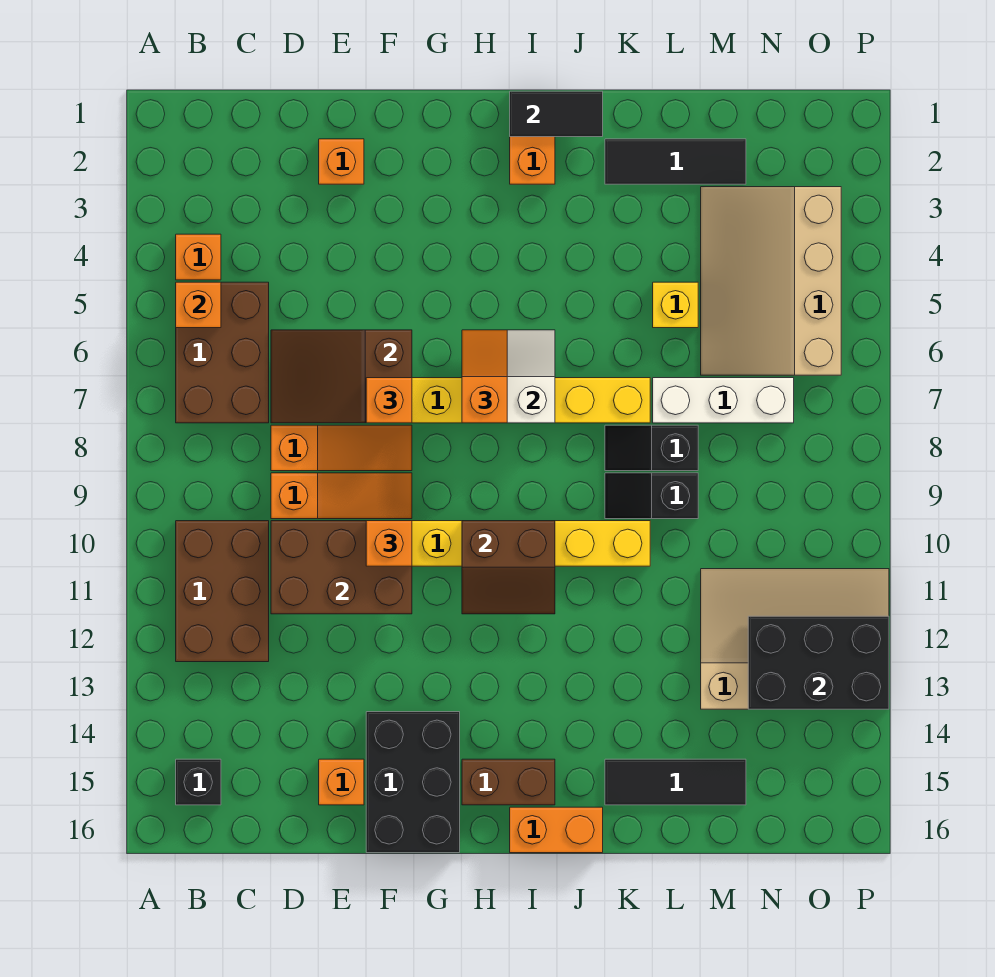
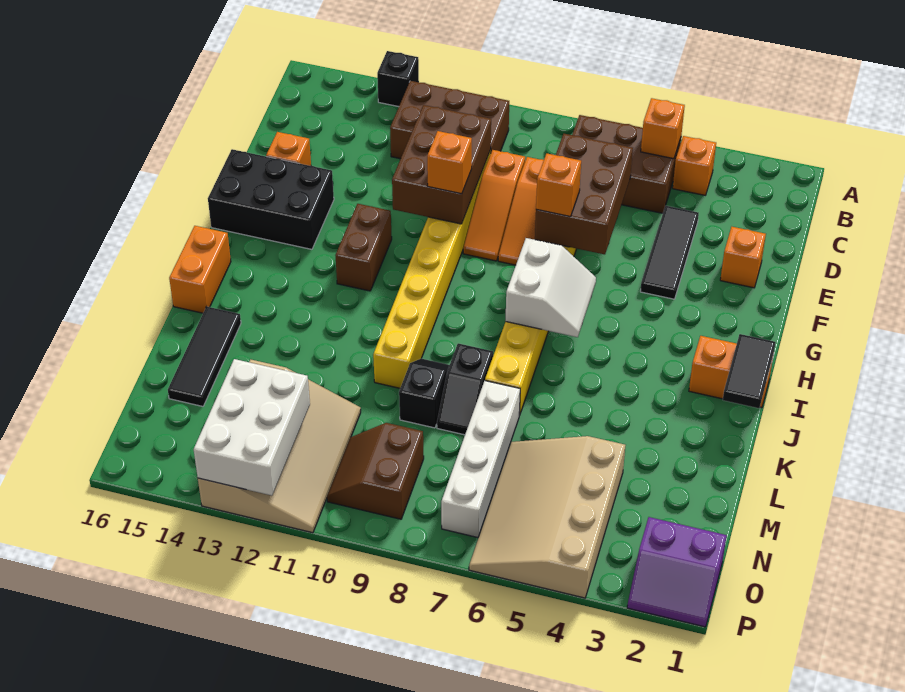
black 1x1 brick [176,759,221,805] -> black 1x1 brick moved to [377,51,419,107]
brown 2x3 slope [271,330,412,423] -> brown 2x3 brick [535,134,633,254]
orange 1x2 slope [462,330,507,423] -> none
brown 2x2 slope [462,521,555,614] -> brown 2x2 slope moved to [327,423,424,519]
brown 1x2 brick [462,759,555,805] -> brown 1x2 brick moved to [335,204,392,291]
black 1x3 tile [605,139,746,184] -> black 1x3 tile moved to [640,206,699,299]
black 1x2 slope [605,425,698,471] -> black 1x2 slope turned to [437,343,493,435]
yellow 1x1 brick [653,282,698,328] -> none
white 1x3 brick [653,378,794,423] -> white 1x4 brick [441,381,520,538]
tan 3x4 slope [701,187,841,375] -> tan 3x4 slope turned to [469,436,625,598]
black 2x3 brick [748,616,889,709] -> white 2x3 brick [194,359,310,496]
none -> purple 2x2 slope [627,517,727,627]

